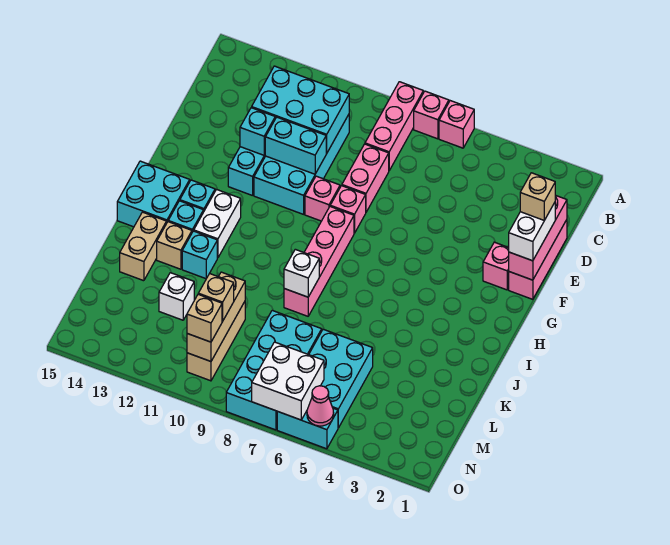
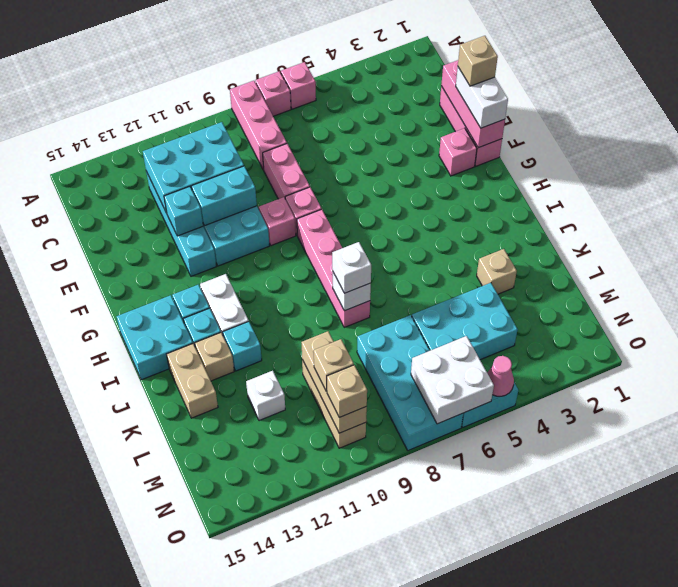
none -> white 1x1 brick [332,242,371,293]
none -> tan 1x1 brick [477,249,517,294]
cyan 2x3 brick [309,329,373,428] -> cyan 2x3 brick turned to [412,283,518,360]

